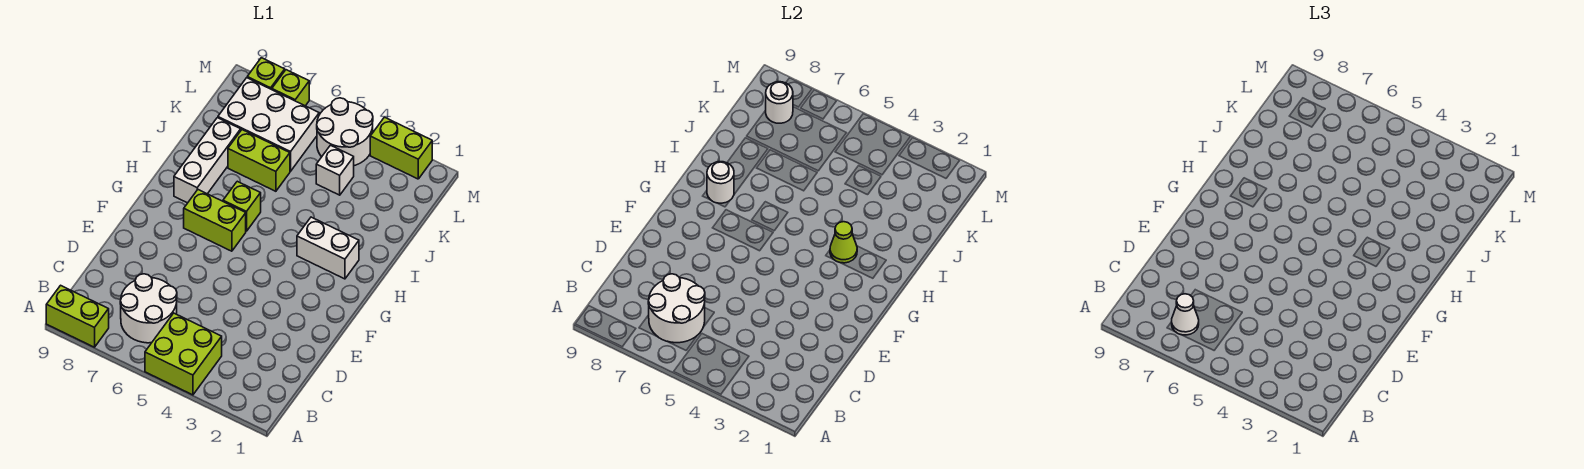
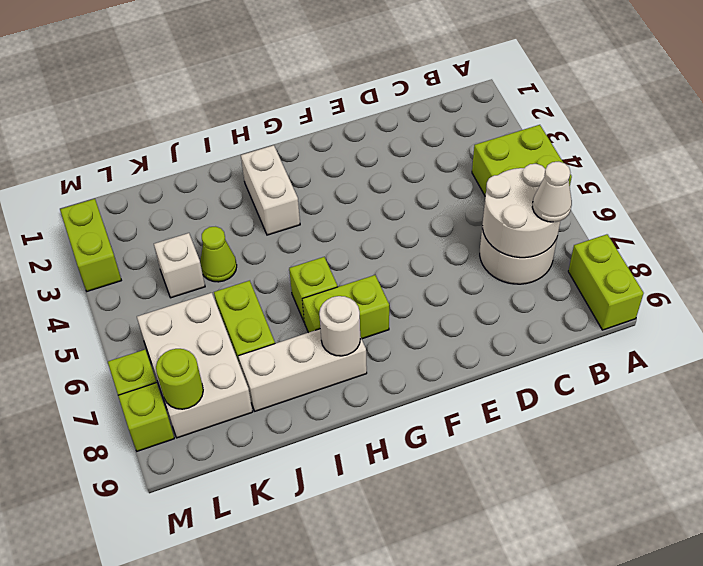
lime 1x2 brick [184,190,246,251] -> lime 1x2 brick turned to [302,275,389,339]
lime 1x1 cone [830,222,857,263] -> lime 1x1 cone moved to [200,227,237,282]
white 2x2 round brick [317,98,373,166] -> none
white 1x1 round brick [766,82,793,123] -> lime 1x1 round brick [156,349,203,409]

